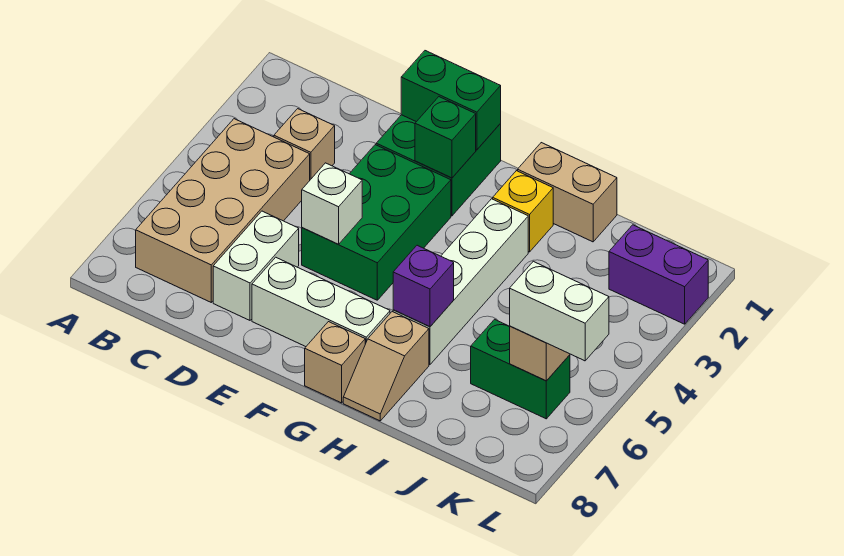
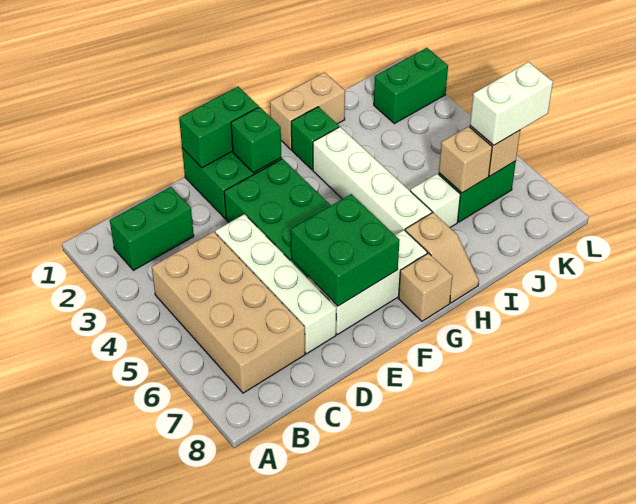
none -> green 1x2 brick [110,187,194,270]
tan 1x1 brick [274,109,335,180] -> tan 1x1 brick moved to [439,126,492,193]
white 1x2 brick [213,211,299,320] -> white 1x4 brick [215,214,336,354]
white 1x1 brick [302,163,362,244] -> white 1x1 brick moved to [410,174,460,227]
none -> green 2x2 brick [291,194,400,306]
yellow 1x1 brick [493,171,553,252] -> green 1x1 brick [291,107,339,170]
purple 1x1 brick [393,245,454,327] -> none
purple 1x2 brick [609,225,708,324] -> green 1x2 brick [374,48,448,124]

